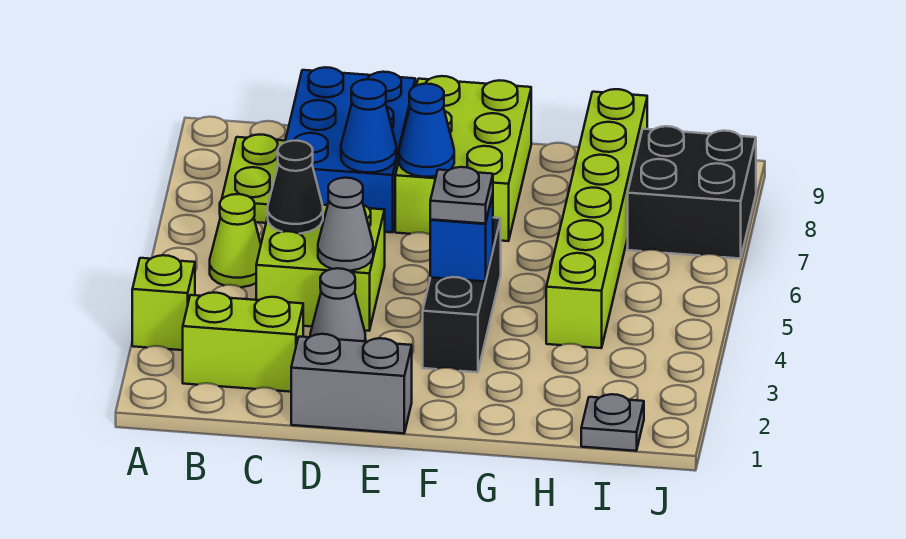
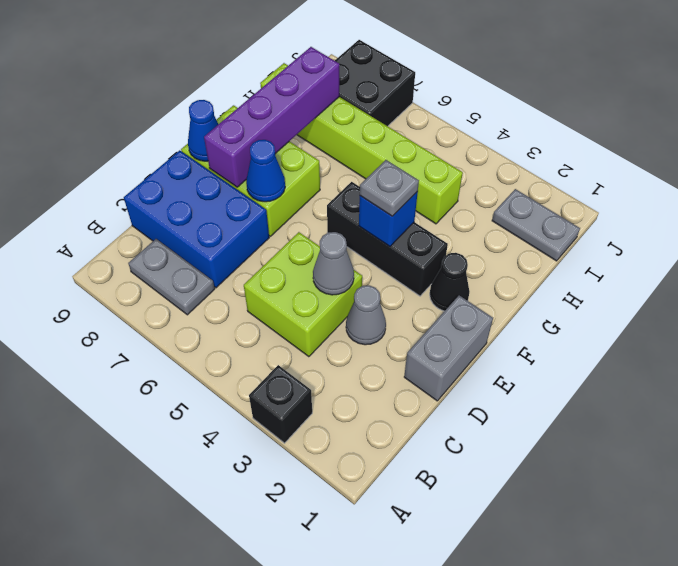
lime 1x1 brick [132,255,195,350] -> black 1x1 brick [249,365,312,443]
lime 1x2 brick [183,293,303,392] -> none
lime 1x1 cone [210,194,261,287] -> none
lime 1x2 plate [222,135,285,223] -> grey 1x2 plate [128,239,215,315]
black 1x1 cone [268,141,323,234] -> black 1x1 cone moved to [430,253,470,311]
blue 1x1 cone [341,79,396,172] -> blue 1x1 cone moved to [188,100,218,161]
none -> purple 1x4 brick [204,47,339,187]
grey 1x1 plate [581,394,644,451] -> grey 1x2 plate [492,189,580,261]

